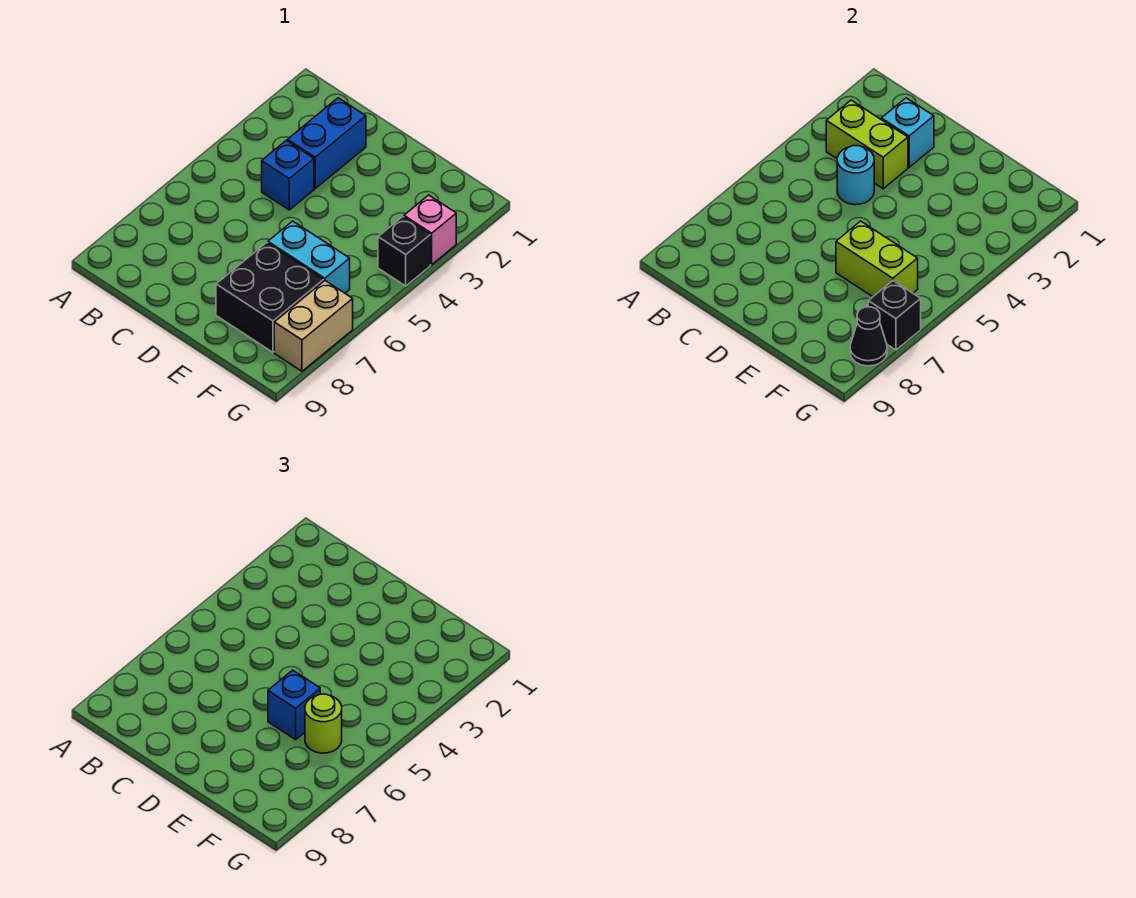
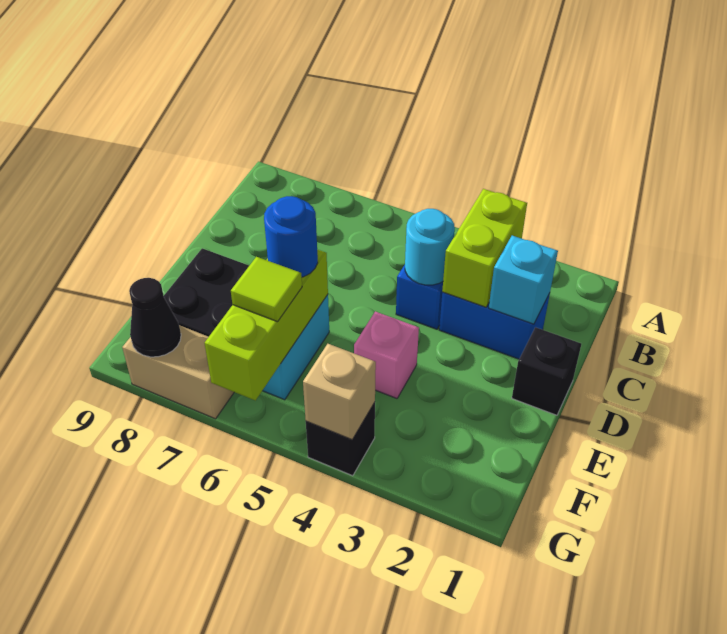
lime 1x2 brick [836,221,918,297] -> lime 1x3 brick [205,250,328,400]
blue 1x1 brick [268,670,320,740] -> blue 1x1 round brick [264,196,318,277]
lime 1x1 round brick [305,694,342,753] -> lime 1x1 tile [231,257,302,322]
pink 1x1 brick [404,195,456,265] -> pink 1x1 brick moved to [354,312,419,398]
none -> tan 1x1 brick [303,344,376,439]
black 1x1 brick [868,281,921,350] -> black 1x1 brick moved to [512,327,581,415]

